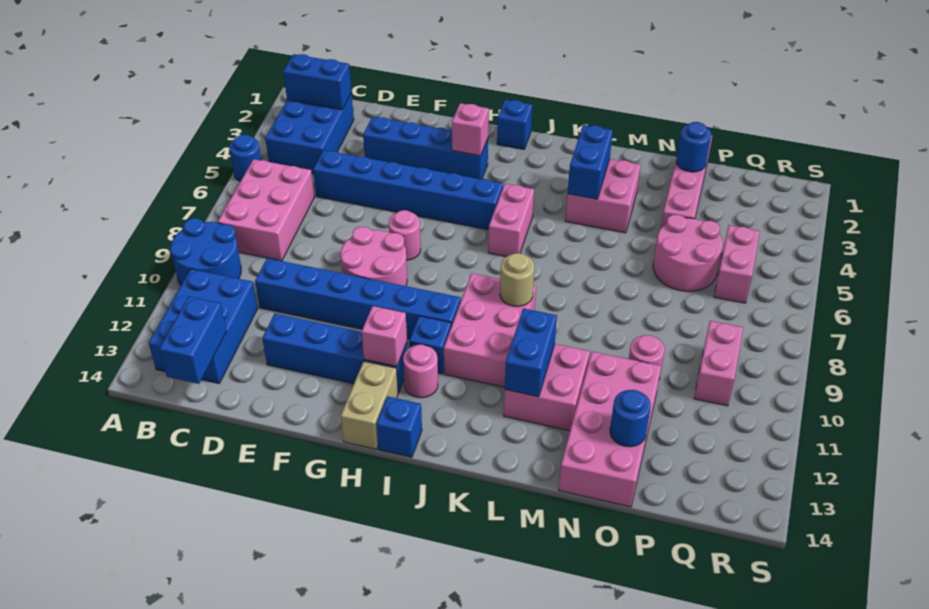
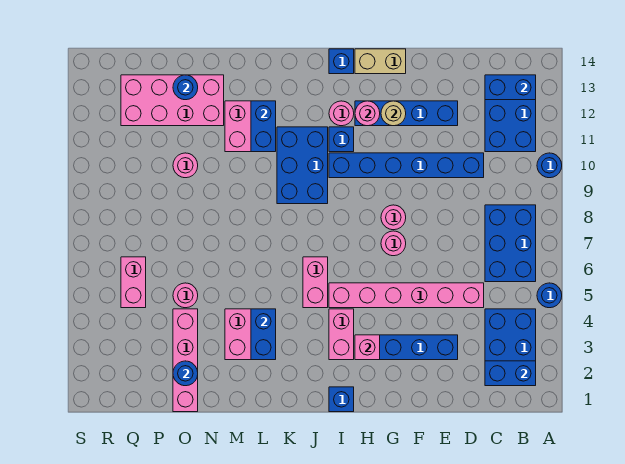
blue 2x2 round brick [170,218,241,285] -> blue 1x1 round brick [537,153,562,178]
pink 2x3 brick [218,159,314,261] -> blue 2x3 brick [485,205,536,282]
blue 1x2 brick [159,297,227,384] -> blue 1x2 brick turned to [485,75,536,100]
blue 1x6 brick [313,150,503,230] -> pink 1x6 brick [329,283,484,308]
pink 2x2 round brick [340,227,407,286] -> pink 1x1 round brick [381,205,406,230]
pink 1x1 brick [362,306,407,366] -> pink 1x1 round brick [355,101,380,126]
tan 1x2 brick [341,361,398,449] -> tan 1x2 brick turned to [355,49,406,74]
pink 2x3 brick [444,273,536,387] -> blue 2x3 brick [277,127,328,204]
tan 1x1 round brick [500,253,534,307] -> tan 1x1 round brick moved to [381,101,406,126]
pink 2x4 brick [559,352,661,507] -> pink 2x4 brick turned to [121,75,224,126]
pink 2x2 round brick [653,215,723,291] -> pink 1x1 round brick [173,283,198,308]
pink 1x2 brick [694,321,743,406] -> pink 1x2 brick moved to [329,309,354,360]

